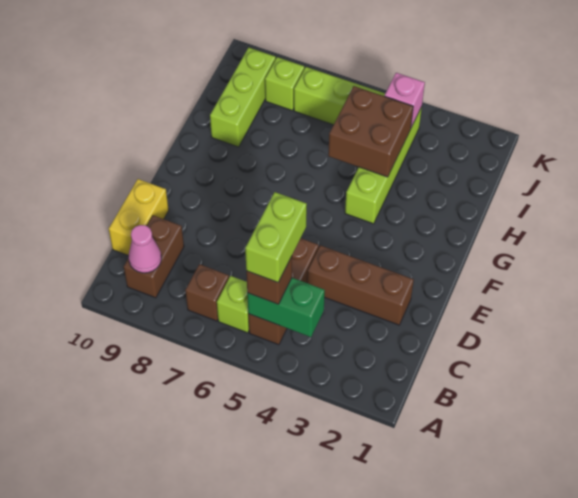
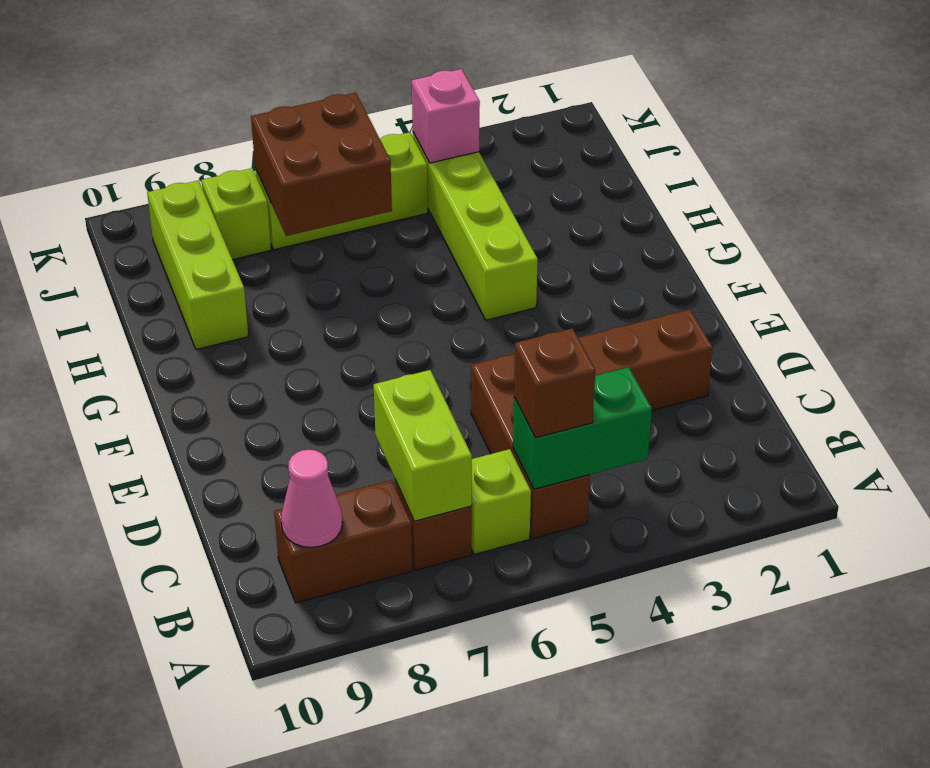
lime 1x2 brick [245,192,307,282] -> lime 1x2 brick moved to [374,370,472,521]
brown 1x2 brick [124,215,184,298] -> brown 1x2 brick turned to [274,480,412,603]
yellow 1x2 brick [109,179,169,256] -> none
brown 2x2 brick [328,86,413,177] -> brown 2x2 brick moved to [251,93,392,236]

